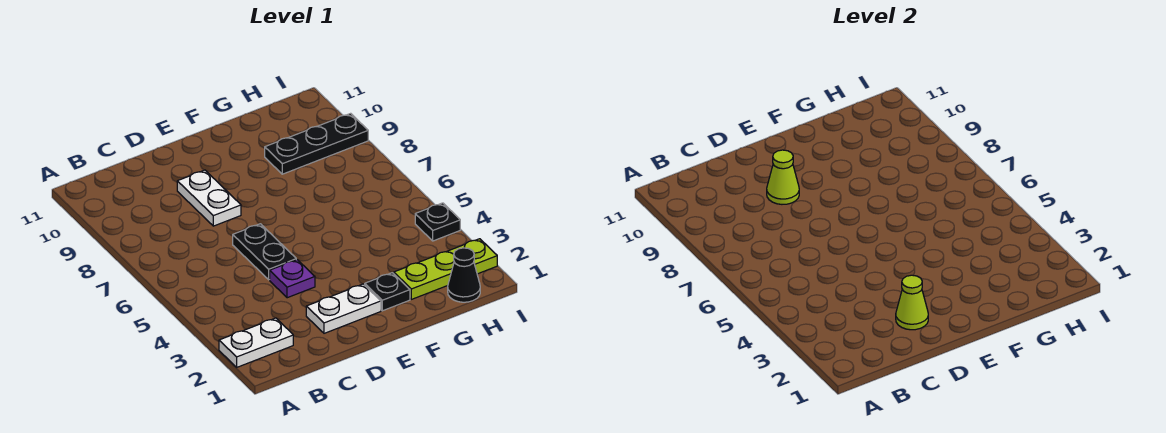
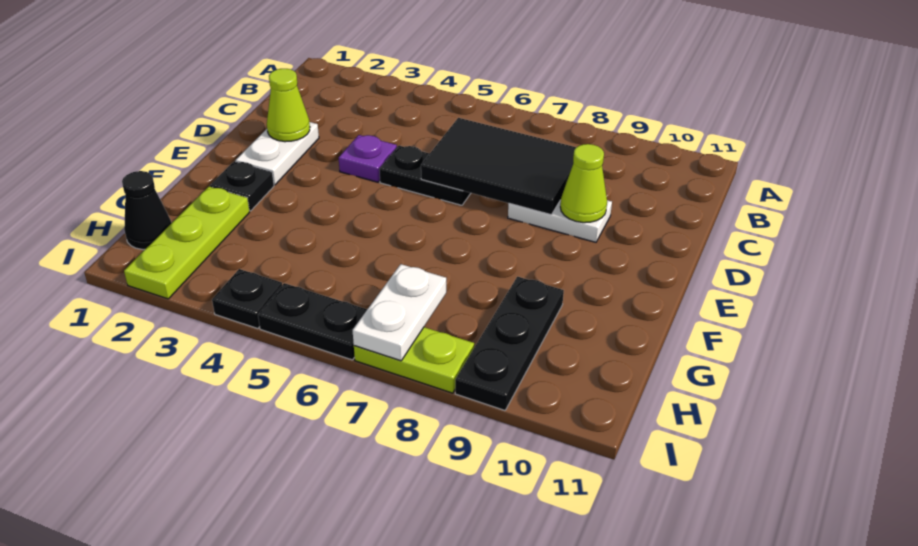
white 1x2 plate [219,318,293,367] -> white 1x2 plate moved to [353,264,446,361]
none -> black 2x3 tile [421,118,576,215]
none -> black 1x2 plate [258,283,367,360]
none -> lime 1x2 plate [354,327,474,393]

